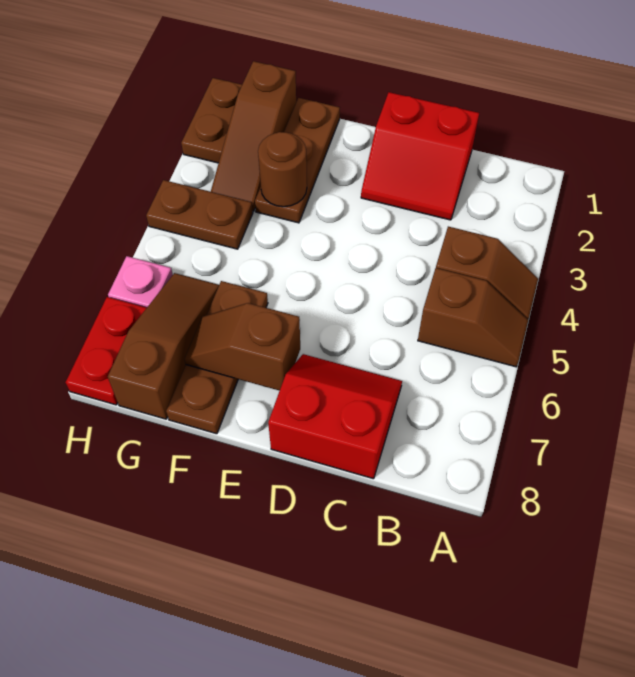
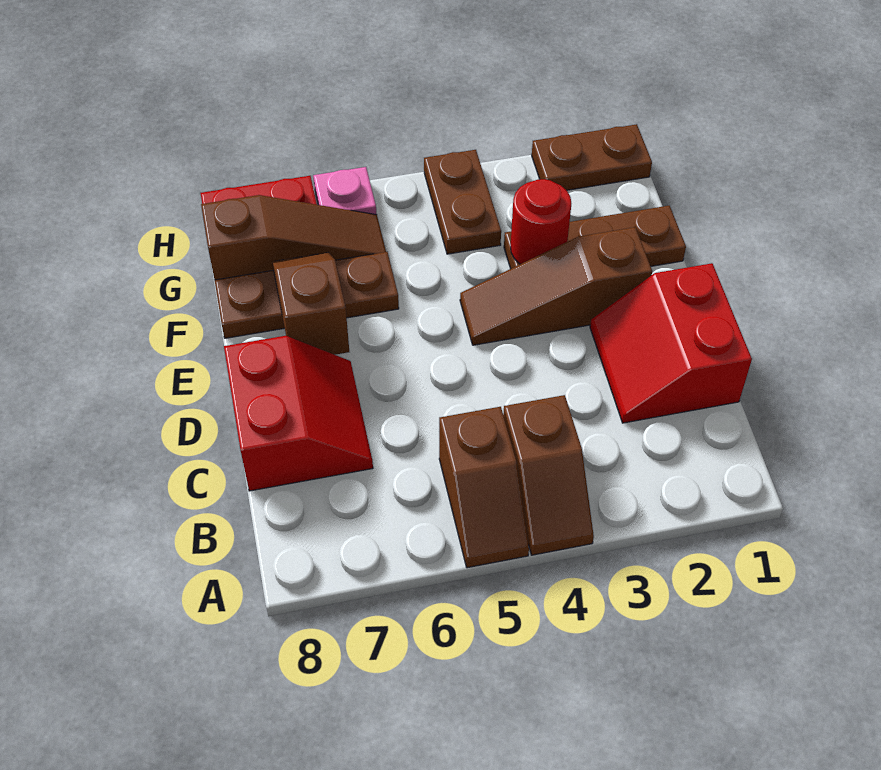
brown 1x1 round brick [258,132,307,207] -> red 1x1 round brick [511,179,571,264]
brown 1x3 slope [211,61,296,211] -> brown 1x3 slope moved to [460,227,652,345]

